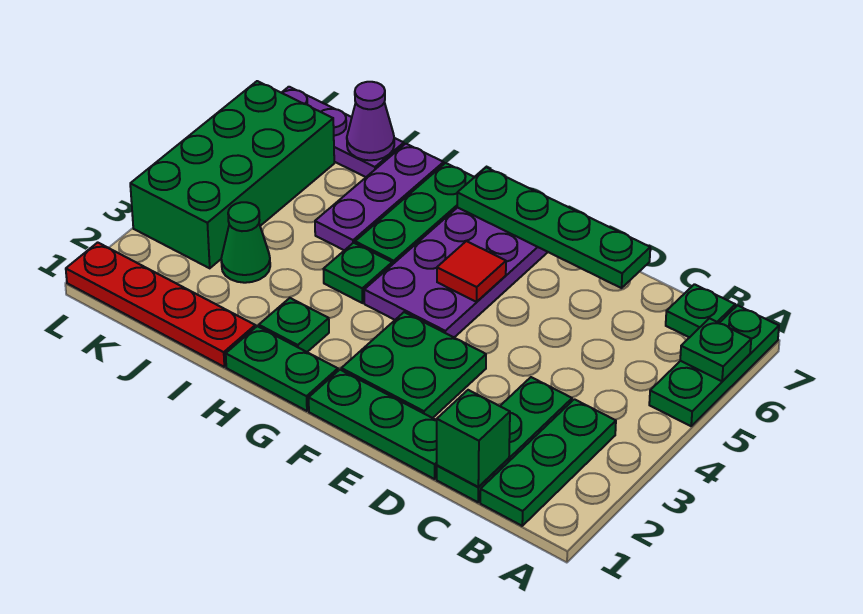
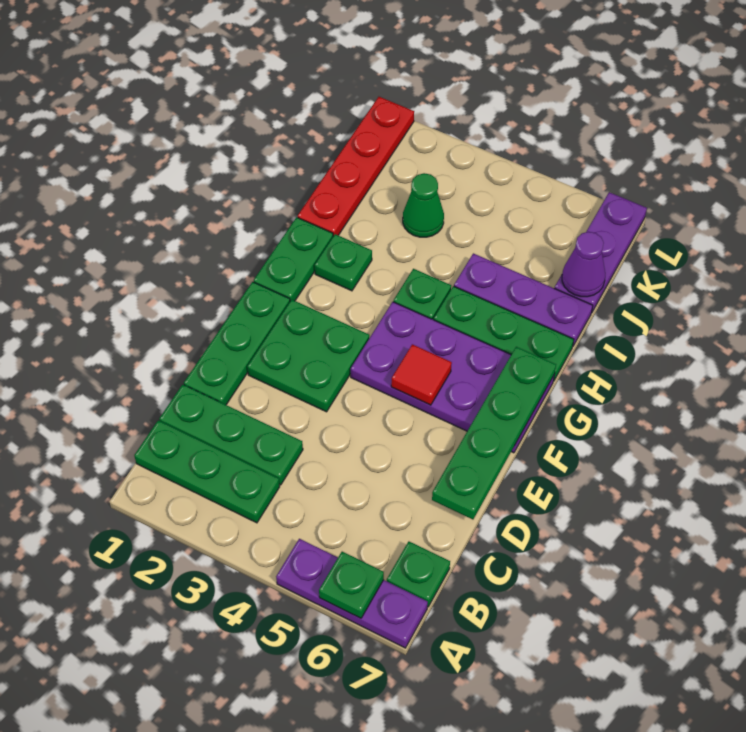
green 1x3 plate [649,305,779,426] -> purple 1x3 plate [276,539,428,648]
green 1x1 brick [437,390,510,487] -> none
green 2x4 brick [130,81,334,268] -> none

